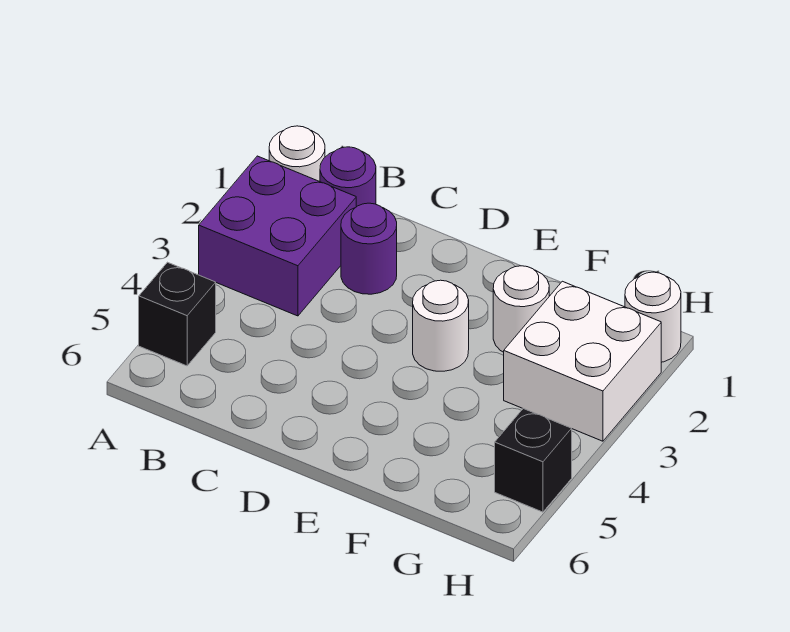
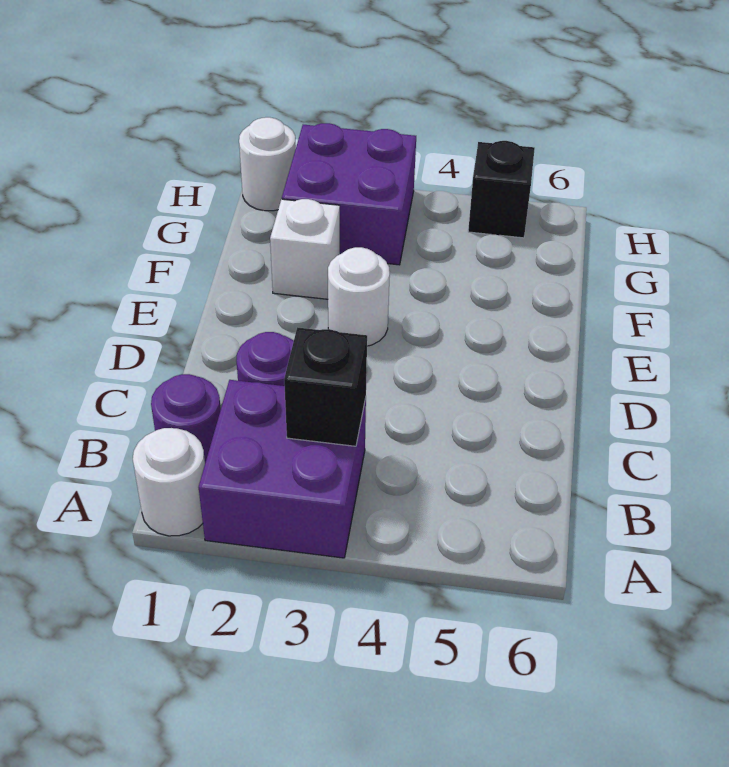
black 1x1 brick [139,262,216,366] -> black 1x1 brick moved to [284,327,367,446]
white 1x1 round brick [493,266,549,352] -> white 1x1 brick [270,199,340,299]
white 2x2 brick [504,281,661,441] -> purple 2x2 brick [282,123,416,265]

